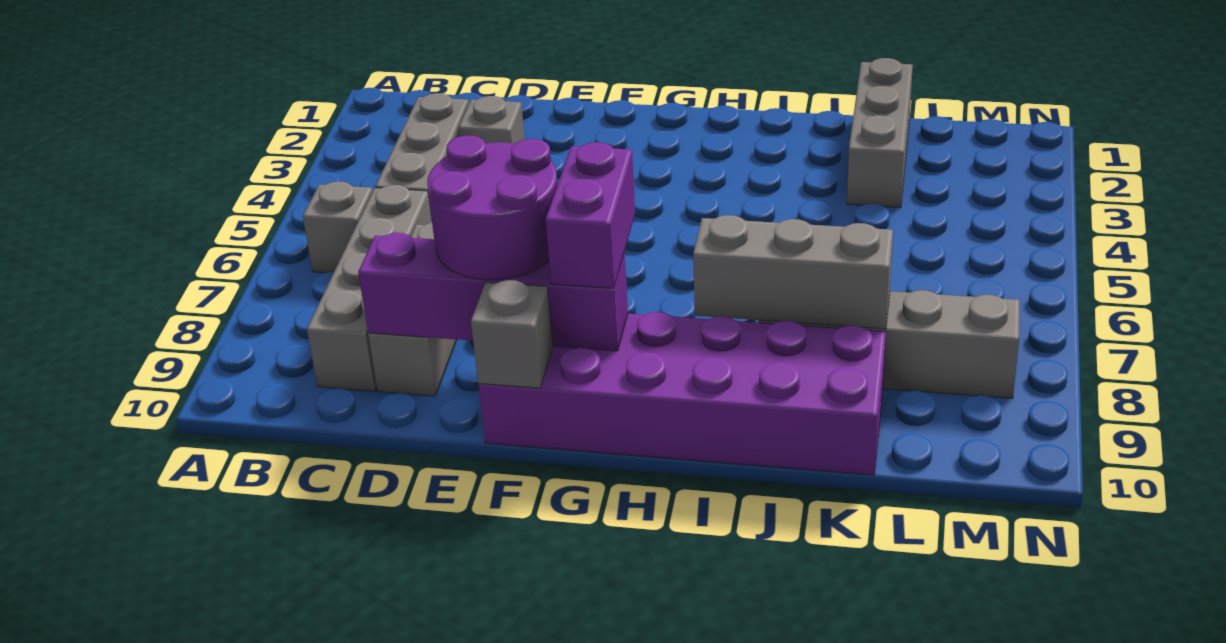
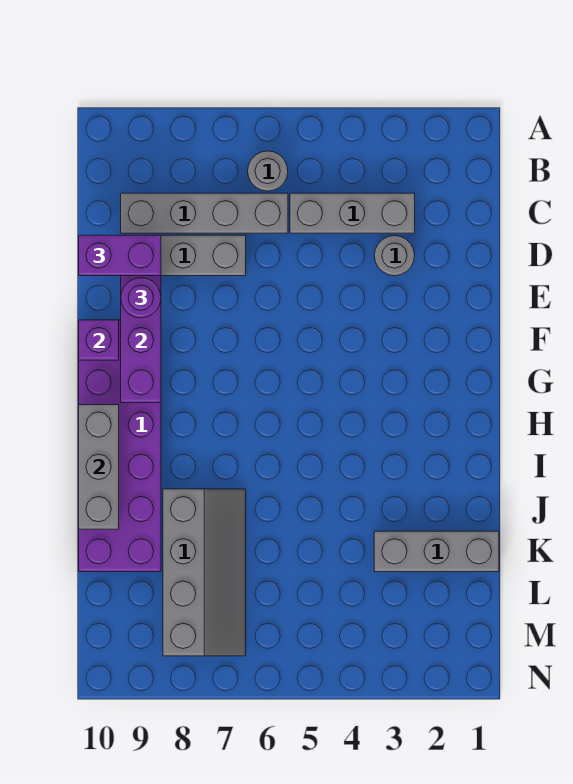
grey 1x1 brick [303,182,372,273] -> grey 1x1 round brick [248,151,288,191]
grey 1x1 brick [459,96,525,144] -> grey 1x1 round brick [374,236,415,276]
purple 2x2 round brick [427,135,557,280] -> purple 1x1 round brick [121,278,161,318]
grey 1x1 brick [471,280,553,388] -> purple 1x1 brick [79,320,119,360]
purple 1x2 brick [546,142,635,288] -> purple 1x2 brick moved to [79,235,161,276]
grey 1x3 brick [693,215,893,329] -> grey 1x3 brick moved to [79,405,119,529]

